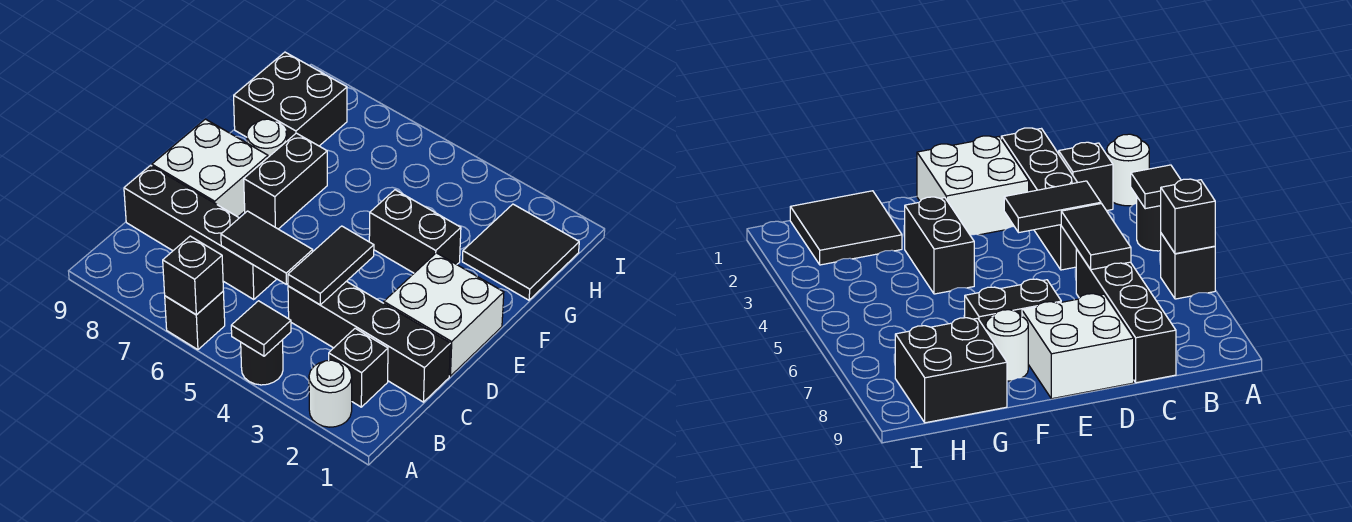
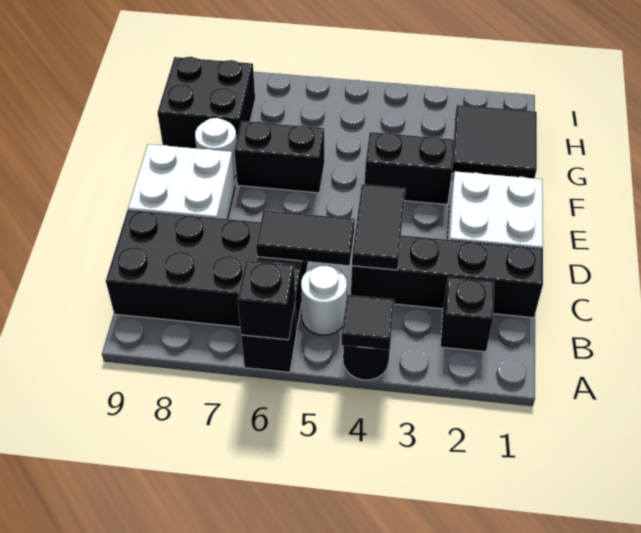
white 1x1 round brick [309,360,352,427] -> white 1x1 round brick moved to [301,265,347,335]
black 1x4 brick [124,165,276,300] -> black 2x4 brick [106,210,308,332]
black 1x2 brick [244,133,327,229] -> black 1x2 brick turned to [234,121,324,193]

